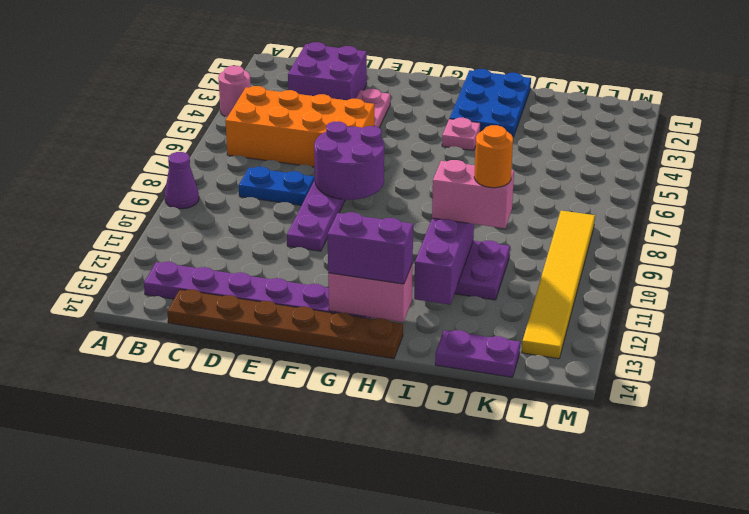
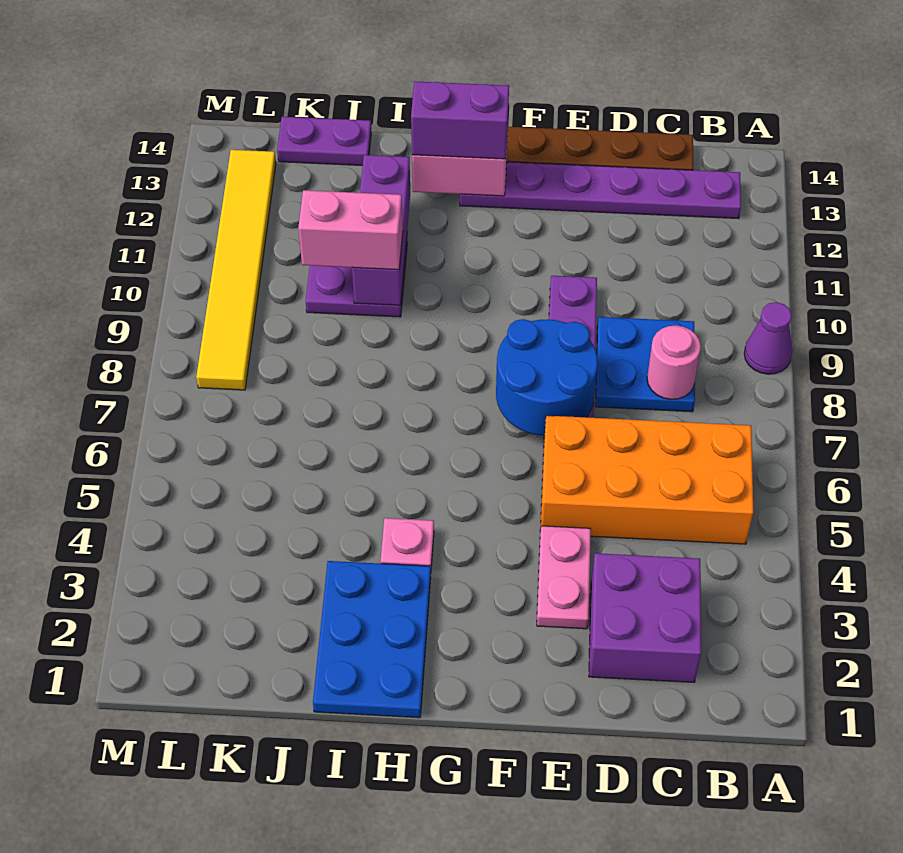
pink 1x1 round brick [218,66,251,117] -> pink 1x1 round brick moved to [647,325,701,399]
blue 1x2 plate [239,167,315,205] -> blue 2x2 plate [595,317,695,412]
purple 2x2 round brick [314,122,384,200] -> blue 2x2 round brick [496,319,598,436]
orange 1x1 round brick [474,125,513,188] -> none

